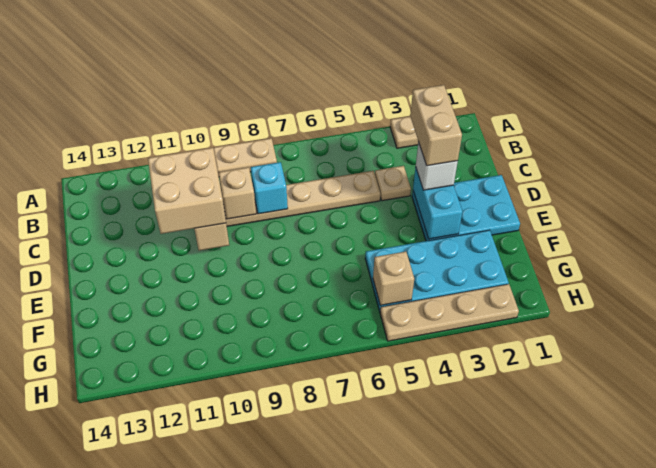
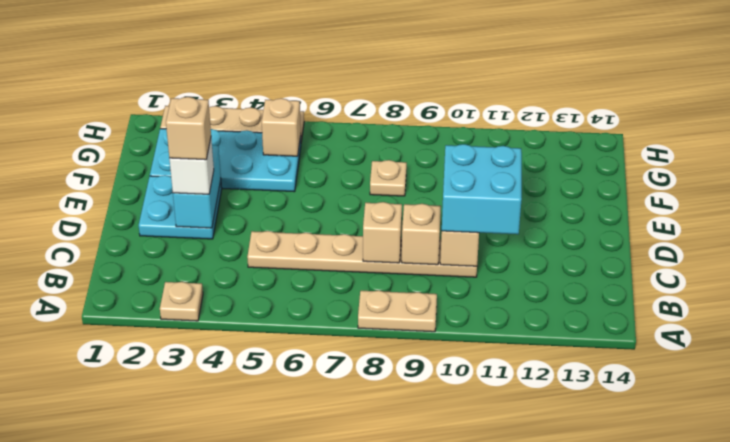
tan 1x2 brick [410,85,462,166] -> tan 1x1 brick [166,97,211,160]
tan 1x1 plate [375,166,411,201] -> tan 1x1 plate moved to [370,160,407,196]
cyan 1x1 brick [251,162,288,214] -> tan 1x1 brick [363,202,402,263]
tan 2x2 brick [148,148,226,234] -> cyan 2x2 brick [442,144,522,234]
cyan 2x3 plate [412,175,520,241] -> cyan 2x2 plate [139,175,222,239]

